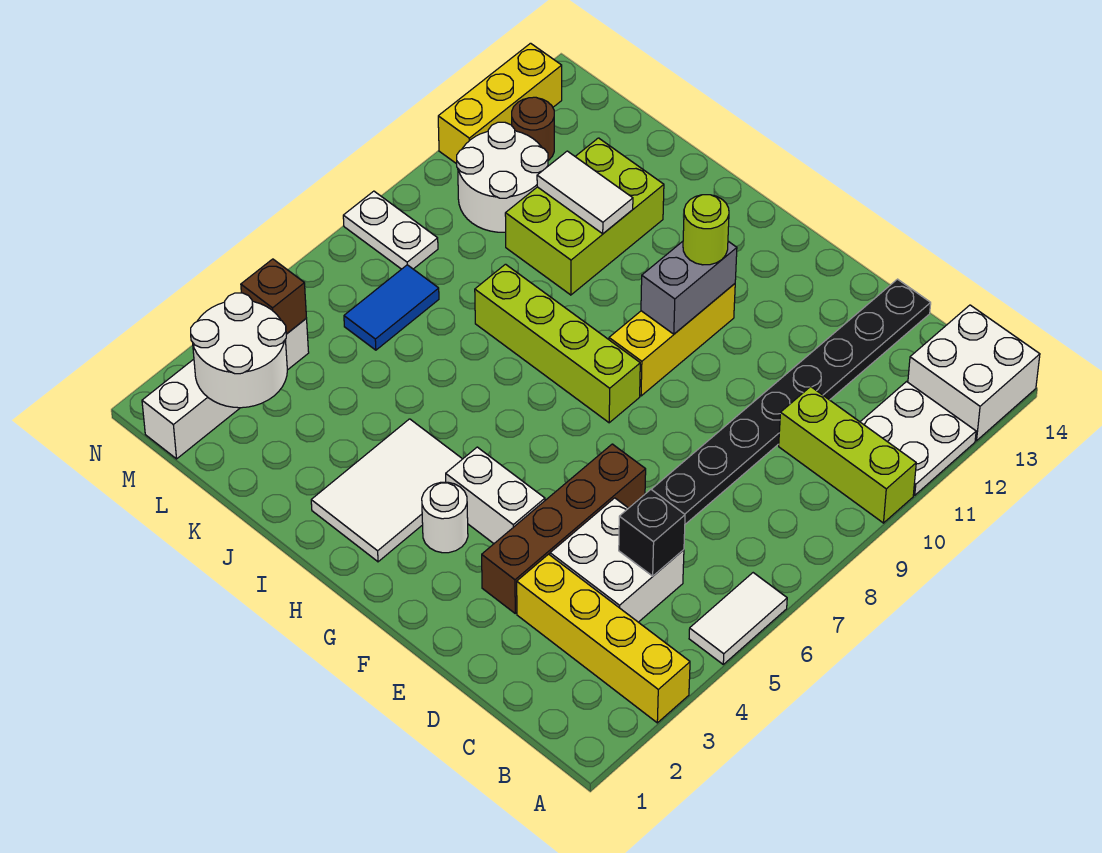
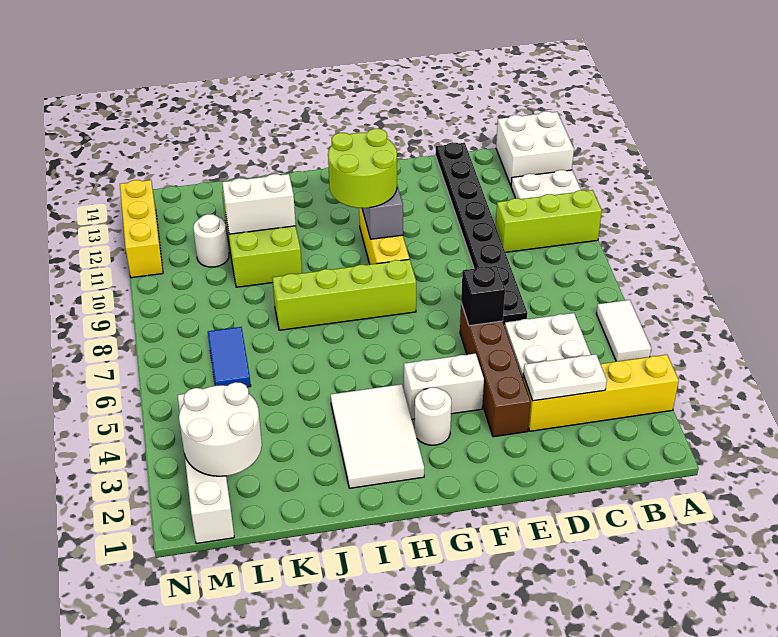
black 1x1 brick [619,490,685,576] -> black 1x1 brick moved to [461,266,505,326]
lime 1x1 round brick [683,195,729,265] -> lime 2x2 round brick [328,129,397,208]
white 1x2 tile [537,151,633,234] -> white 1x2 brick [222,174,296,234]
white 2x2 round brick [457,122,548,232] -> white 1x1 round brick [193,214,229,267]
brown 1x1 brick [241,259,306,334] -> none
white 1x2 plate [343,191,438,269] -> white 1x2 plate moved to [523,354,607,401]
brown 1x1 round brick [512,97,554,160] -> none

